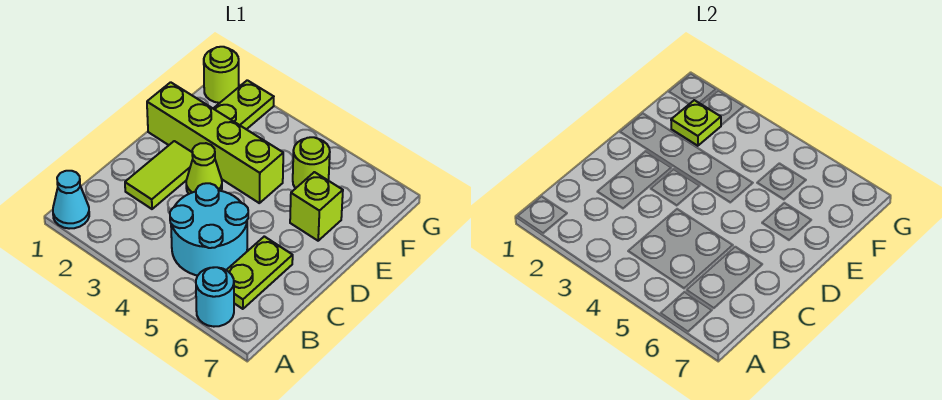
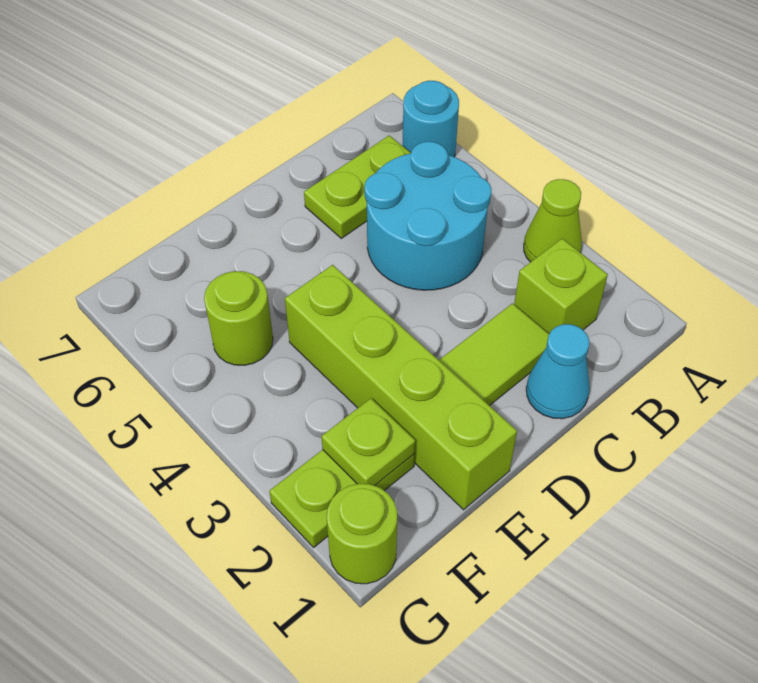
cyan 1x1 cone [53,171,89,229] -> cyan 1x1 cone moved to [526,324,590,419]
lime 1x1 cone [186,143,222,194] -> lime 1x1 cone moved to [524,179,582,262]
lime 1x1 brick [290,172,343,241] -> lime 1x1 brick moved to [514,239,608,334]

